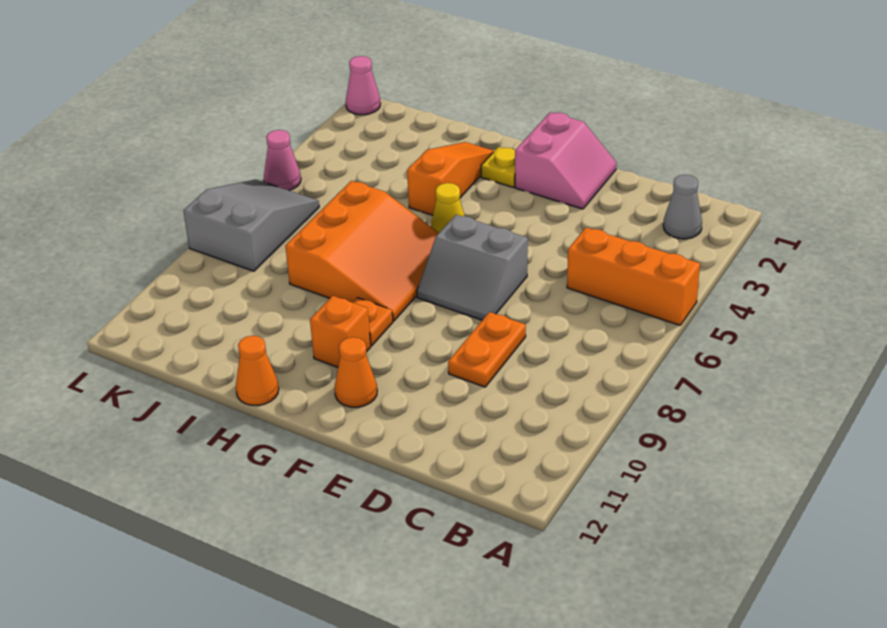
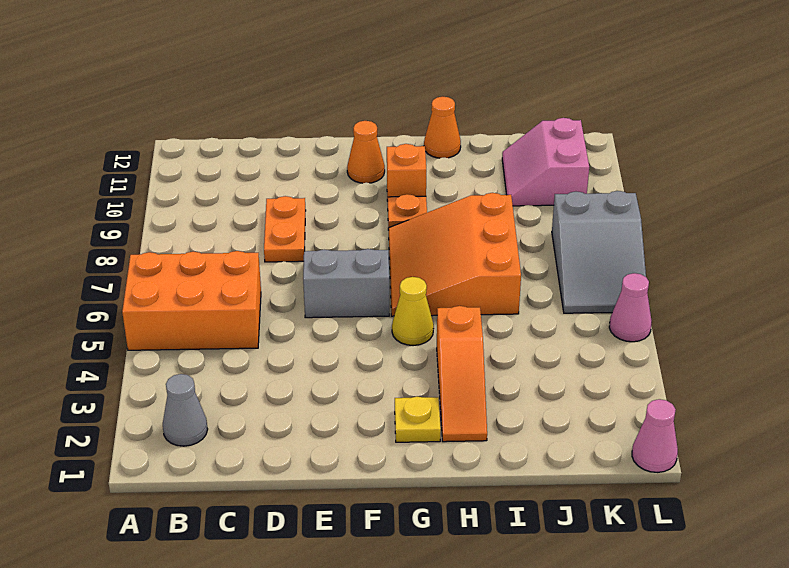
orange 1x3 brick [567,228,700,325] -> orange 2x3 brick [122,251,261,350]
pink 2x2 slope [515,112,617,209] -> pink 2x2 slope moved to [502,118,589,206]

